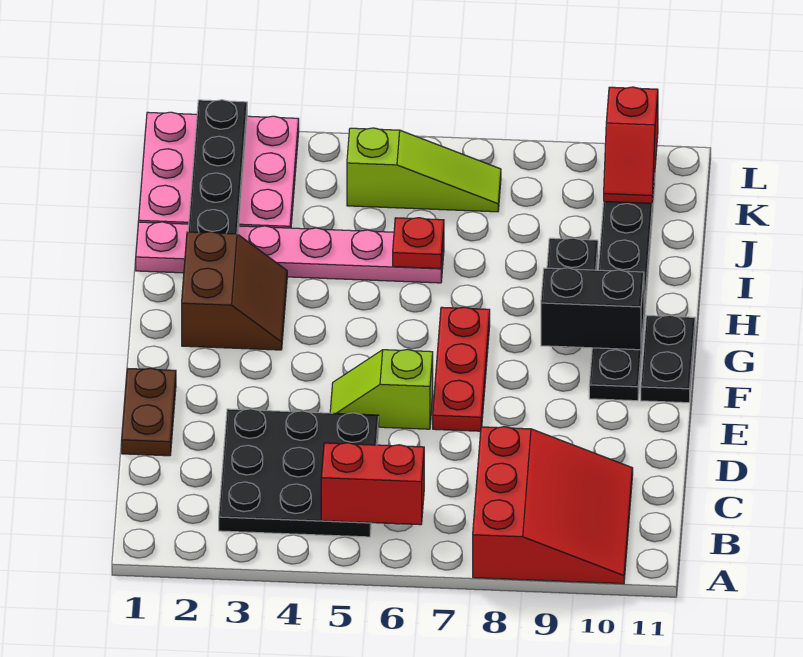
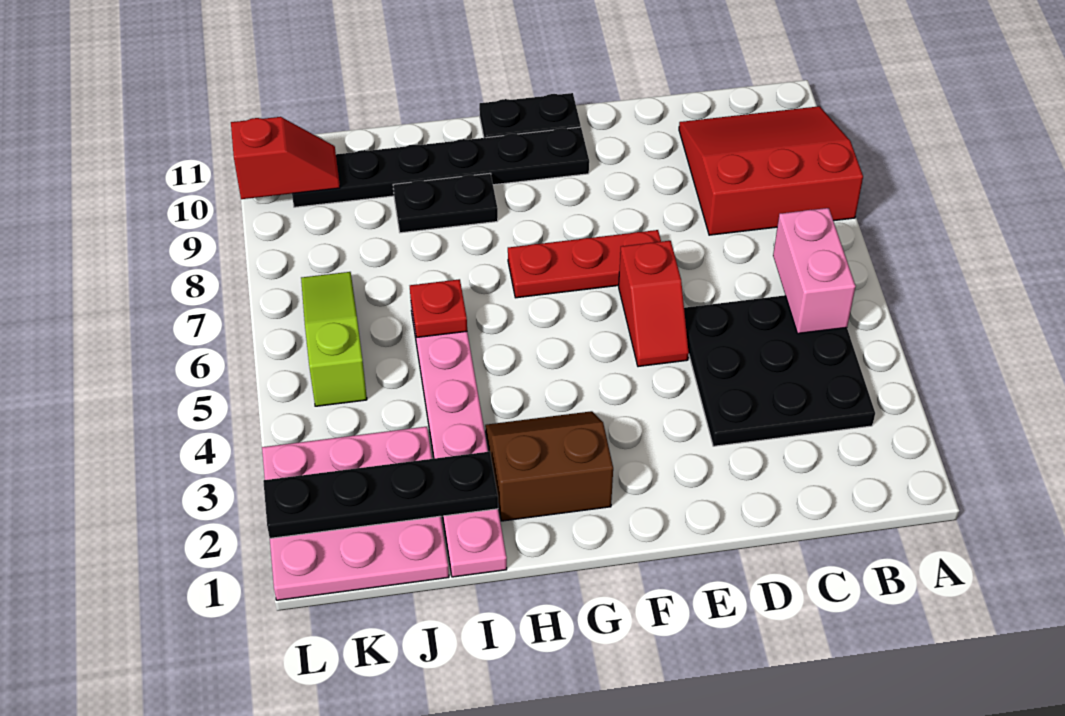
red 1x2 brick [321,443,424,525] -> pink 1x2 brick [773,208,856,334]
brown 1x2 plate [122,368,176,456] -> none
lime 1x2 slope [330,349,433,429] -> red 1x2 slope [619,241,689,367]
black 1x2 brick [541,268,644,350] -> none

